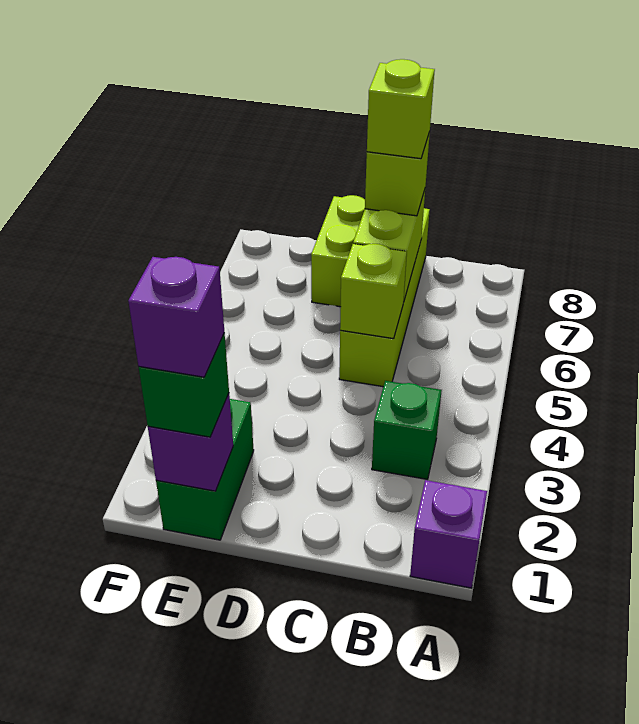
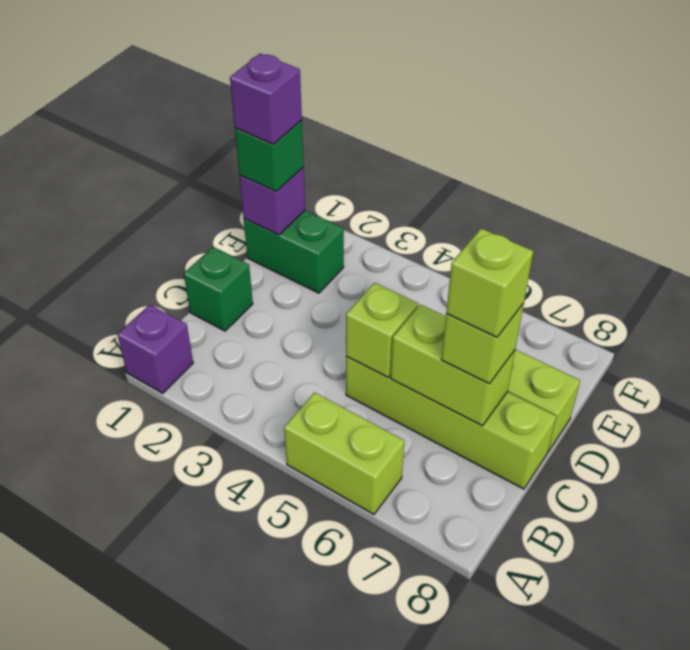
none -> lime 1x2 brick [284,393,404,514]
green 1x1 brick [372,381,442,479] -> green 1x1 brick moved to [184,247,253,331]

